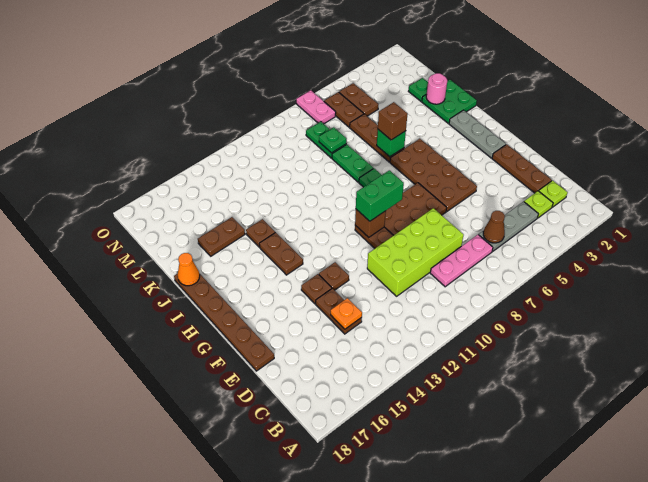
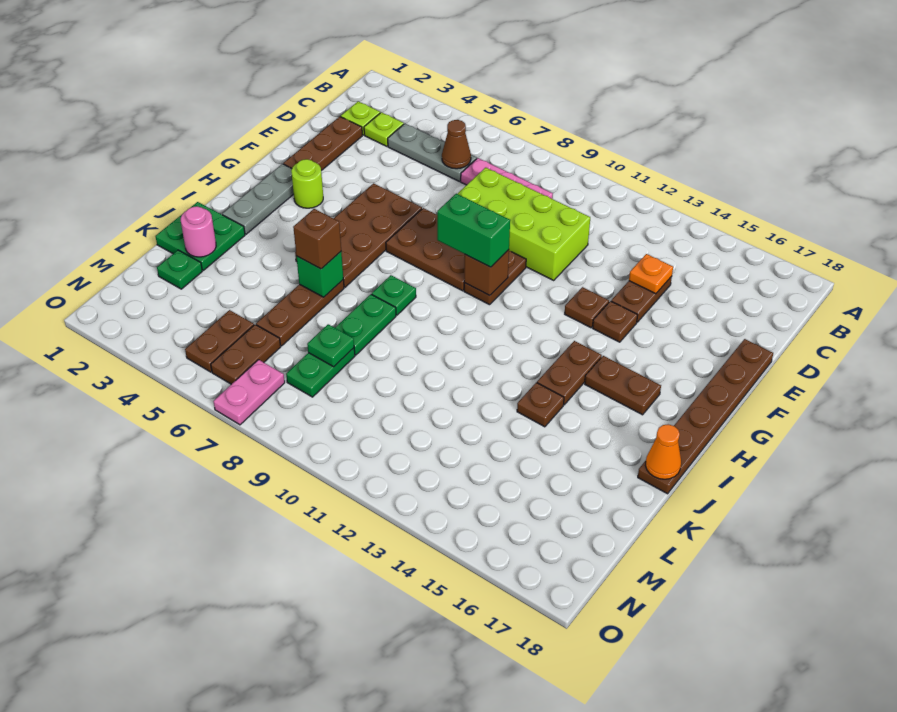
none -> lime 1x1 round brick [291,159,323,208]
brown 1x2 plate [198,217,245,256] -> brown 1x2 plate moved to [585,356,661,415]

